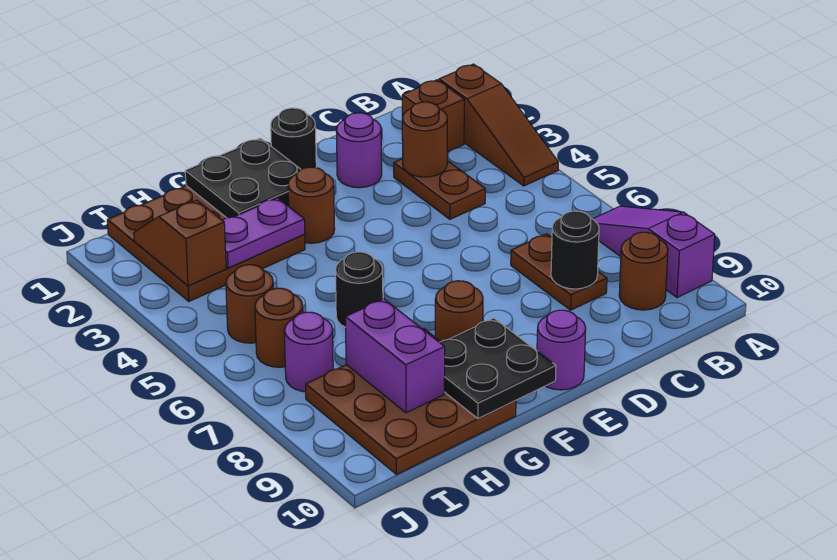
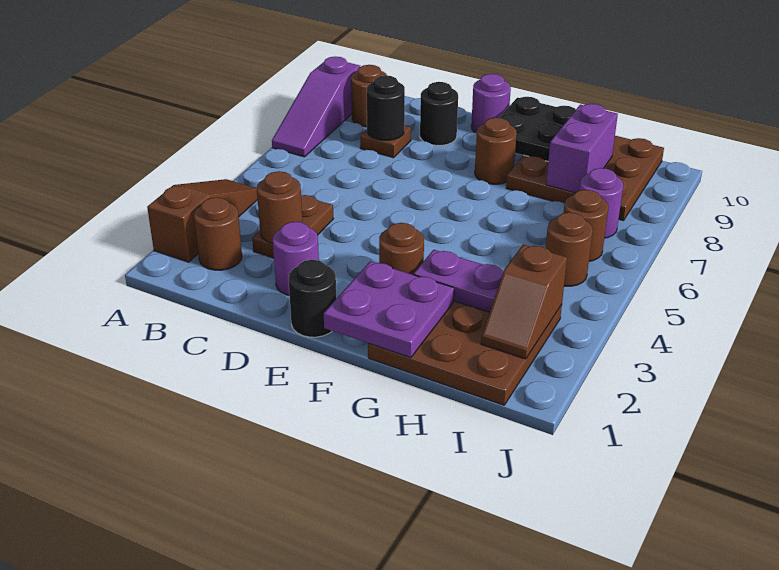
brown 1x1 brick [402,80,464,152] -> brown 1x1 round brick [194,198,242,270]
brown 1x2 plate [511,234,607,310] -> brown 1x1 plate [360,125,411,158]
black 2x2 plate [185,138,301,218] -> purple 2x2 plate [324,262,454,358]
black 1x1 round brick [336,252,383,327] -> black 1x1 round brick moved to [420,82,458,145]

